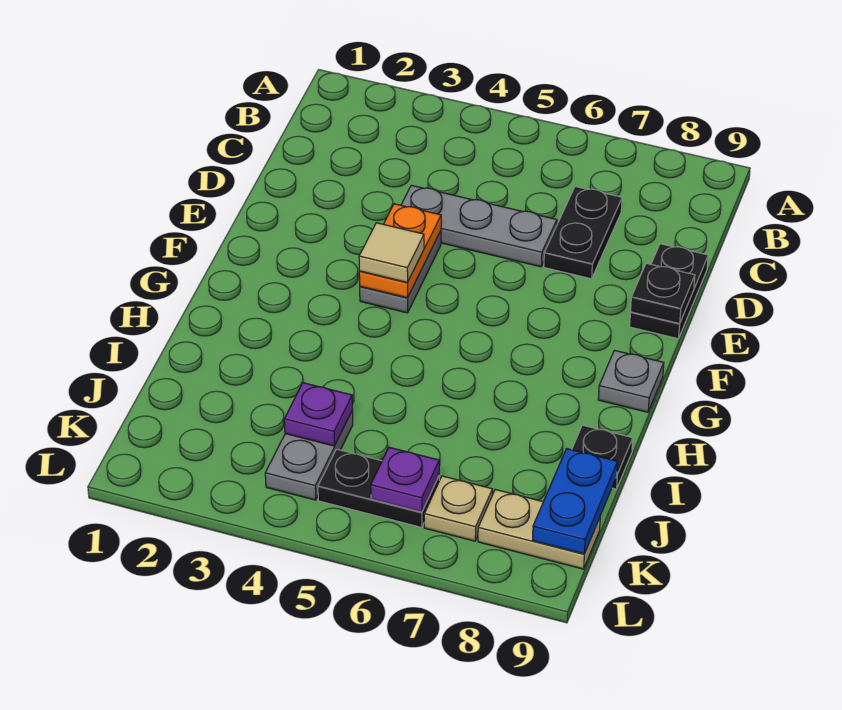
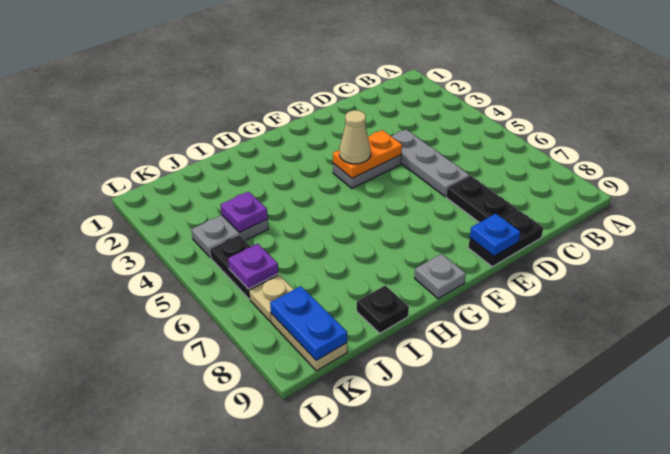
black 1x2 plate [544,186,622,279] -> black 1x2 plate turned to [446,176,518,223]
black 1x1 plate [631,263,695,324] -> blue 1x1 plate [470,214,521,256]
tan 1x1 tile [359,223,424,283] -> tan 1x1 cone [339,110,371,164]
blue 1x2 plate [532,449,618,554] -> blue 1x2 plate turned to [270,286,347,361]

